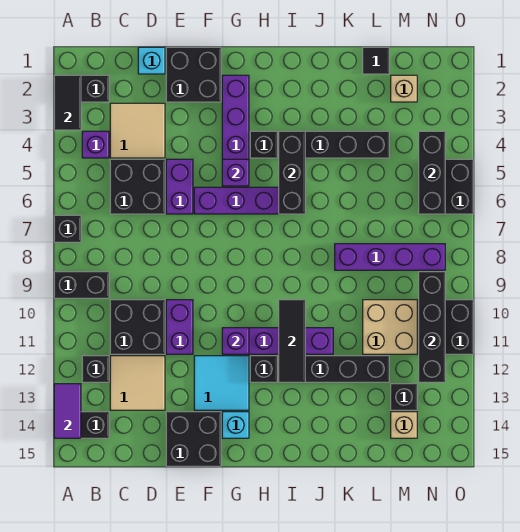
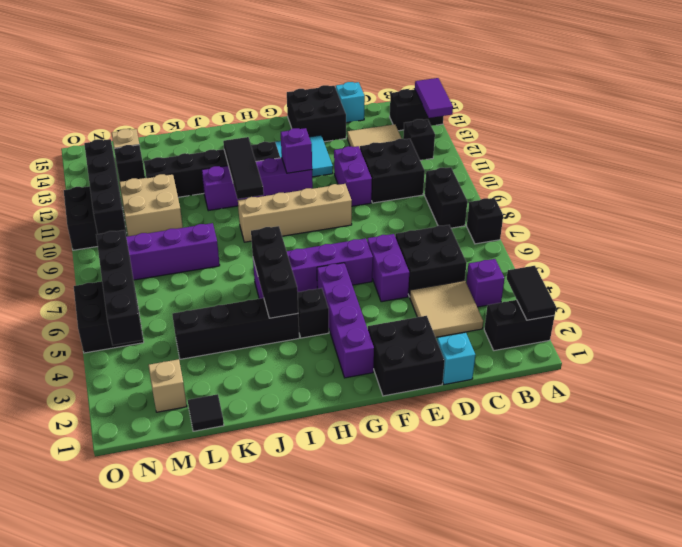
black 1x2 brick [54,272,109,298] -> black 1x2 brick turned to [425,167,467,228]
none -> tan 1x4 brick [238,184,352,242]
purple 1x1 brick [222,159,249,186] -> none
cyan 1x1 brick [222,412,249,438] -> cyan 1x1 brick moved to [336,82,365,123]
black 1x3 brick [419,131,445,214] -> black 1x4 brick [96,230,143,345]

